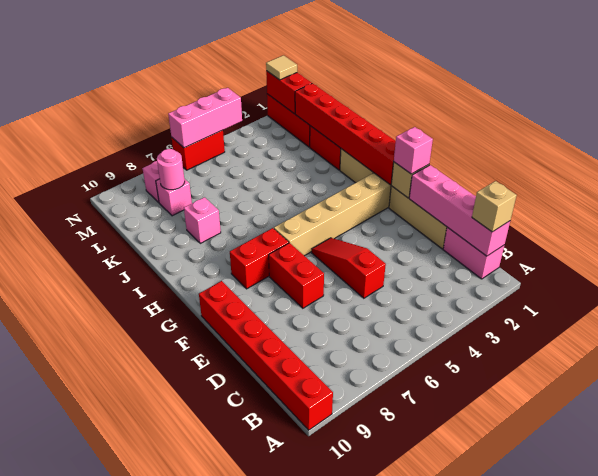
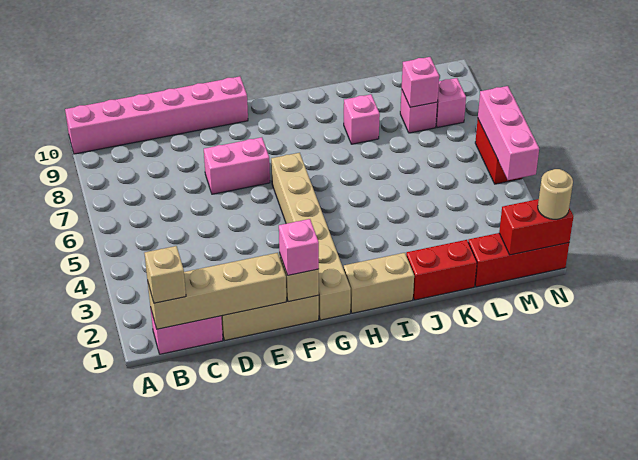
red 1x6 brick [199,281,333,430] -> pink 1x6 brick [65,76,248,154]
pink 1x4 brick [409,165,510,256] -> tan 1x4 brick [147,253,286,329]
red 1x3 slope [312,238,386,298] -> none
red 1x2 brick [269,243,324,308] -> pink 1x2 brick [204,137,270,194]
red 1x6 brick [295,83,396,185] -> none
red 1x2 brick [230,228,289,289] -> none
pink 1x1 round brick [157,149,185,190] -> pink 1x1 brick [402,57,439,107]
tan 1x1 tile [266,55,297,80] -> tan 1x1 round brick [538,169,573,219]

